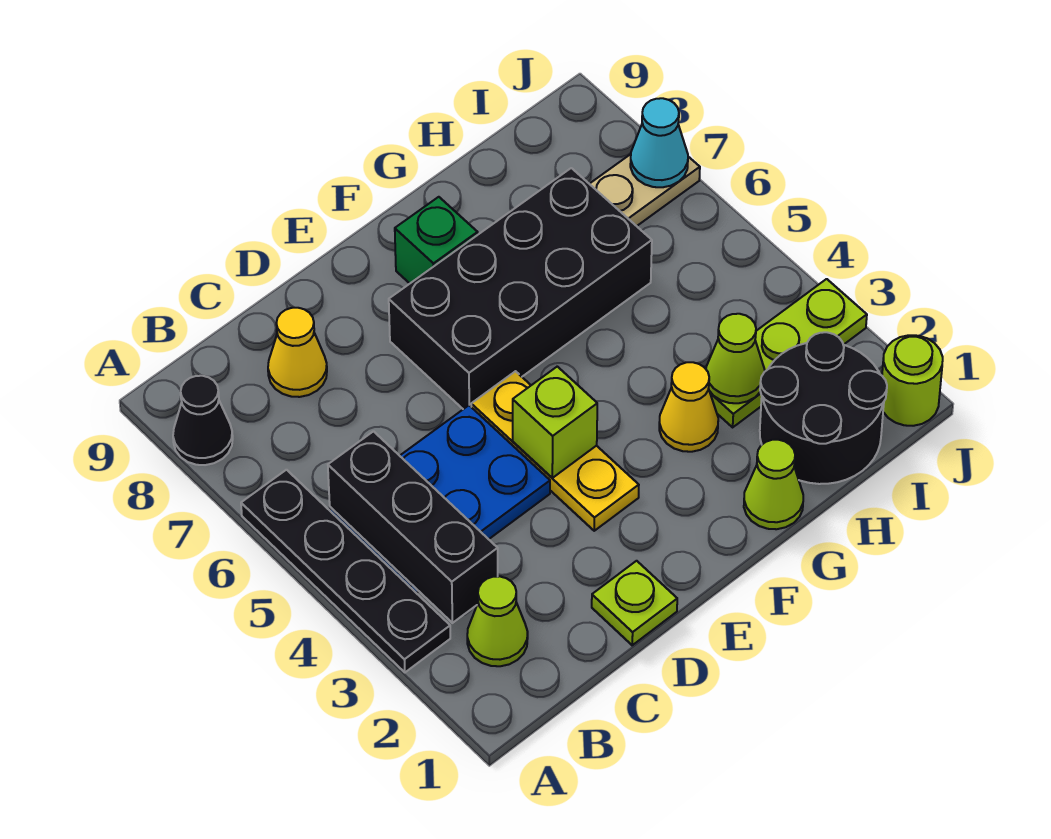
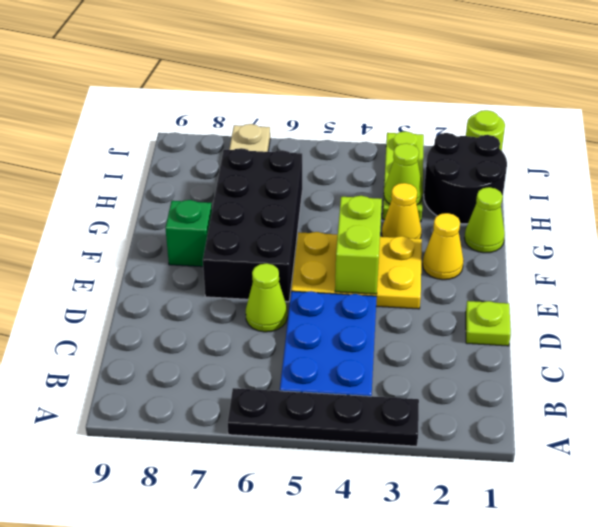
black 1x1 cone [173,376,233,465] -> none
lime 1x1 cone [467,576,528,666] -> lime 1x1 cone moved to [246,263,287,332]
black 1x3 brick [328,431,498,623] -> none
yellow 1x1 cone [268,308,327,397] -> yellow 1x1 cone moved to [423,213,464,280]
yellow 1x3 plate [471,371,639,531] -> yellow 2x3 plate [291,232,422,309]
lime 1x1 brick [513,367,597,478] -> lime 1x2 brick [335,196,382,294]
cyan 1x1 cone [630,98,688,187] -> none

